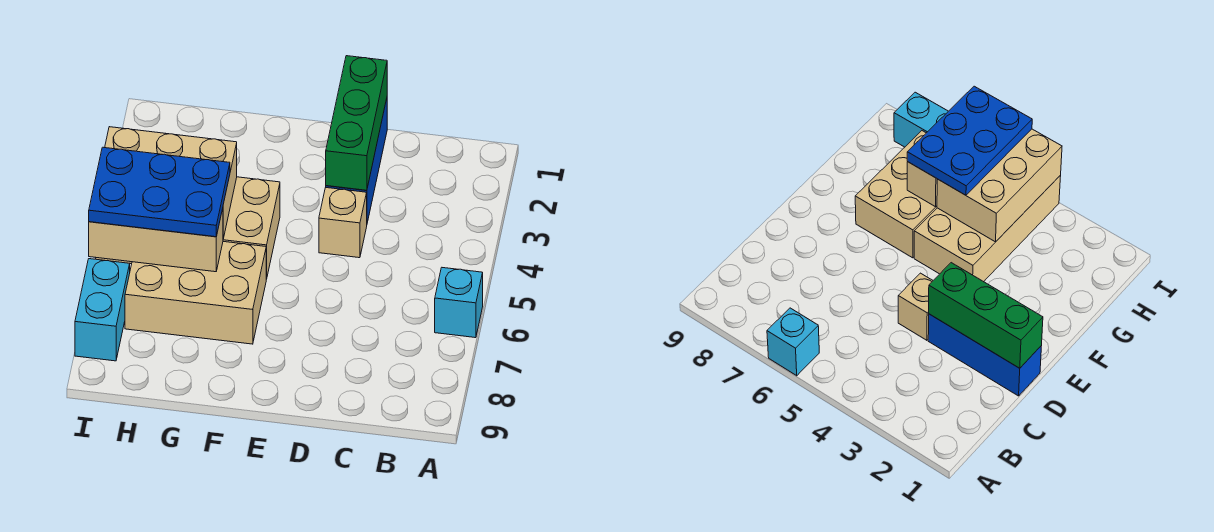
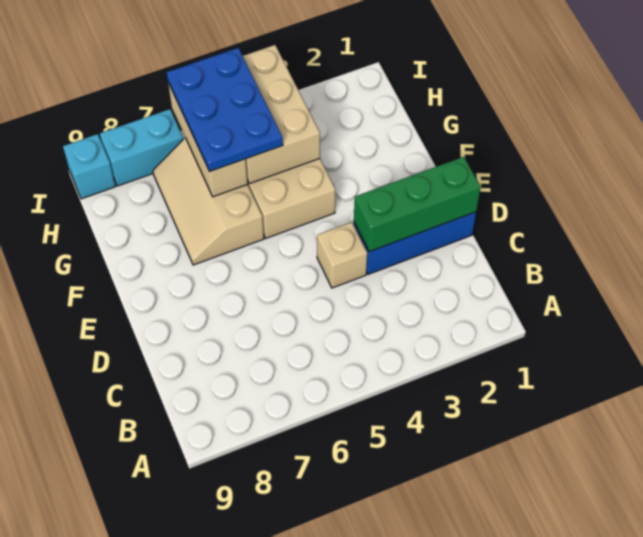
cyan 1x1 brick [435,268,483,338] -> cyan 1x1 brick moved to [63,134,115,199]
tan 2x3 brick [125,241,266,344] -> tan 2x3 slope [153,138,264,265]

